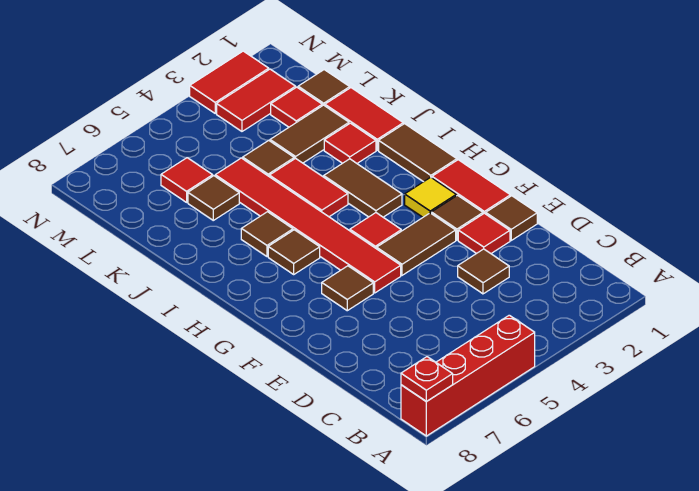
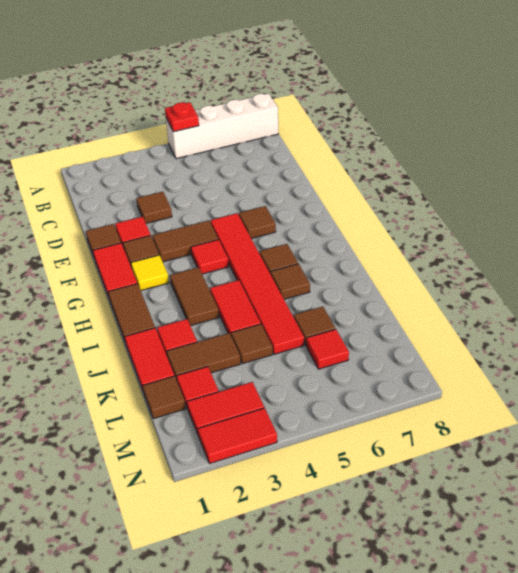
red 1x4 brick [401,315,535,436] -> white 1x4 brick [166,94,278,159]
red 1x1 plate [401,357,453,402] -> red 1x1 plate moved to [165,102,199,132]

